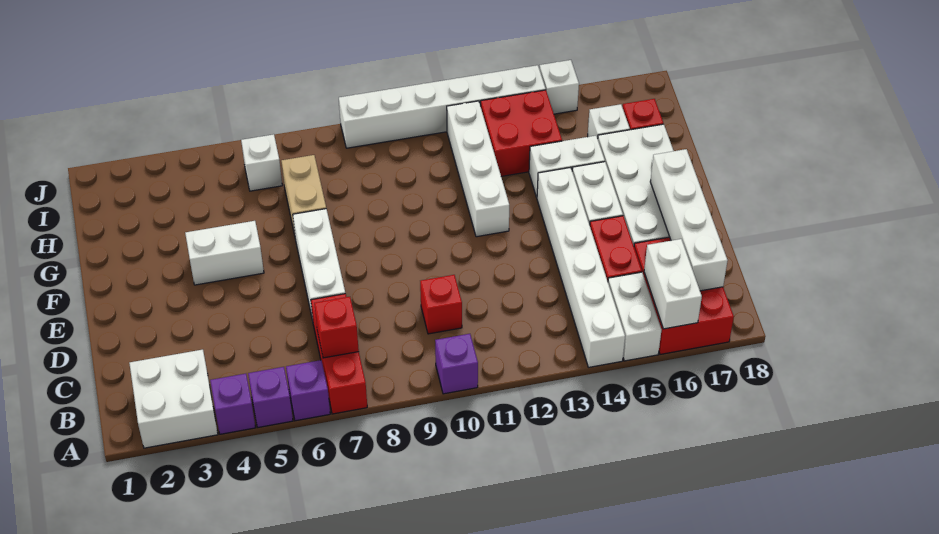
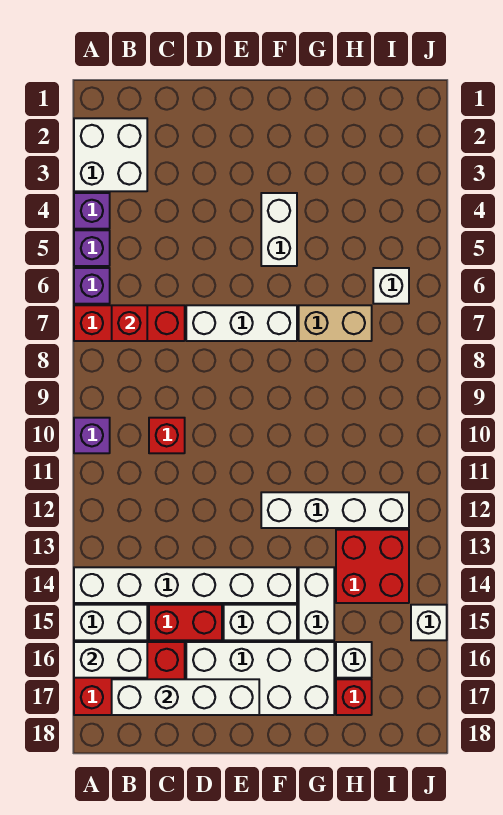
white 1x6 brick [339,65,546,148] -> none

